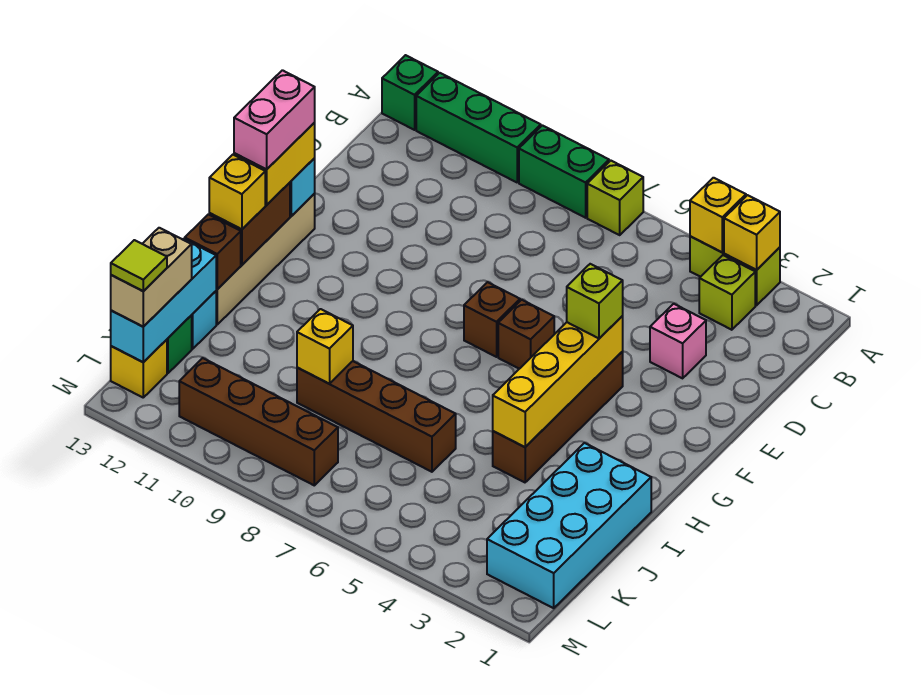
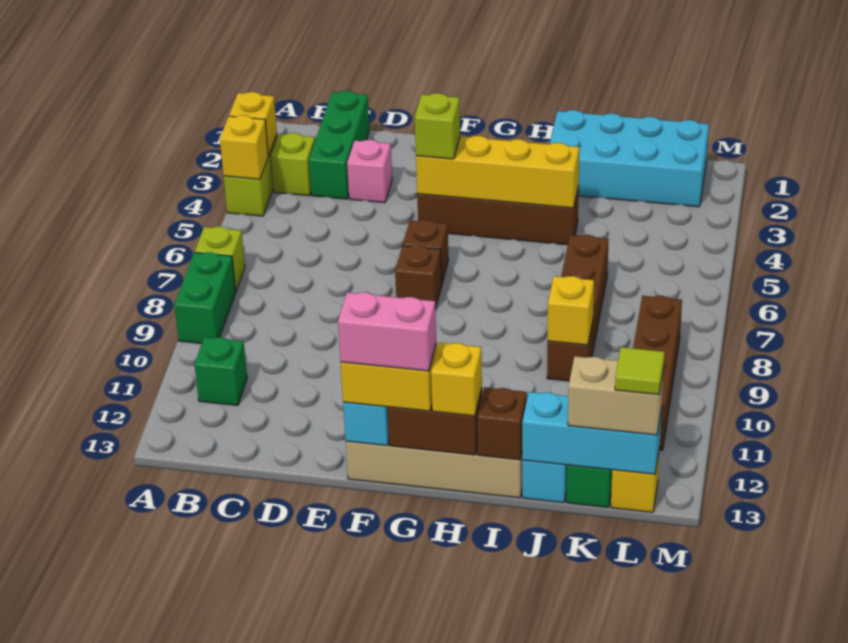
green 1x3 brick [416,73,541,182] -> green 1x3 brick moved to [309,91,369,199]
green 1x1 brick [382,55,438,130] -> green 1x1 brick moved to [194,337,247,405]

